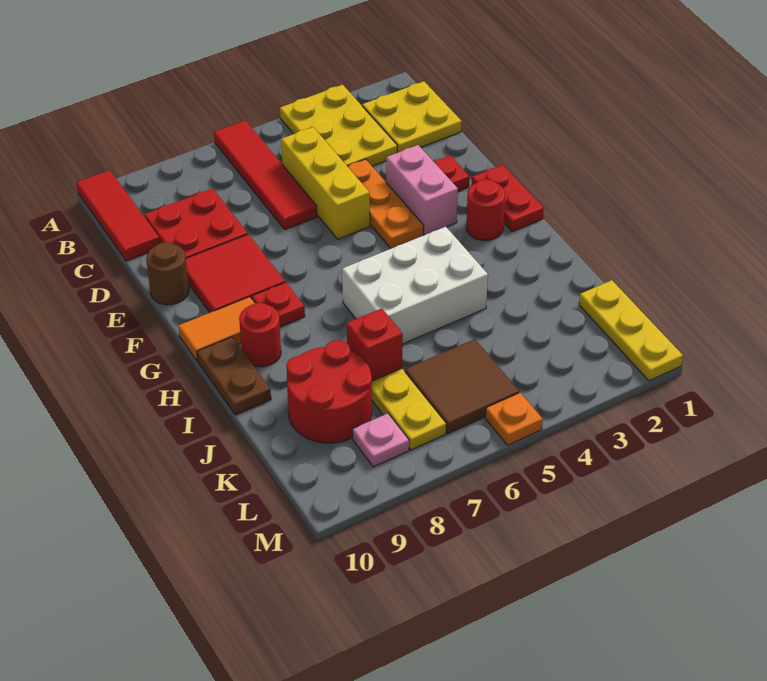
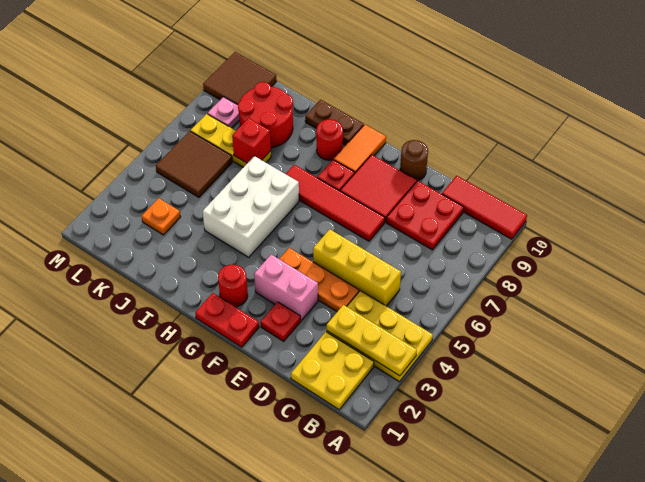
red 1x4 tile [214,120,317,229] -> red 1x4 tile moved to [286,165,385,241]
yellow 1x3 plate [579,280,683,381] -> yellow 1x3 plate moved to [327,305,417,376]
none -> brown 2x2 tile [203,52,276,105]
orange 1x1 plate [485,393,543,445] -> orange 1x1 plate moved to [142,198,180,235]

